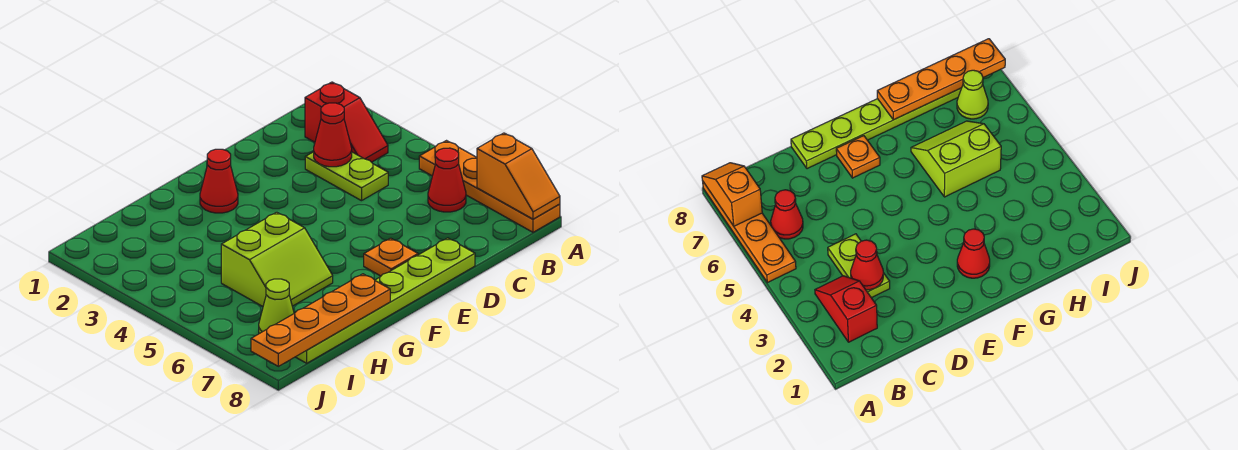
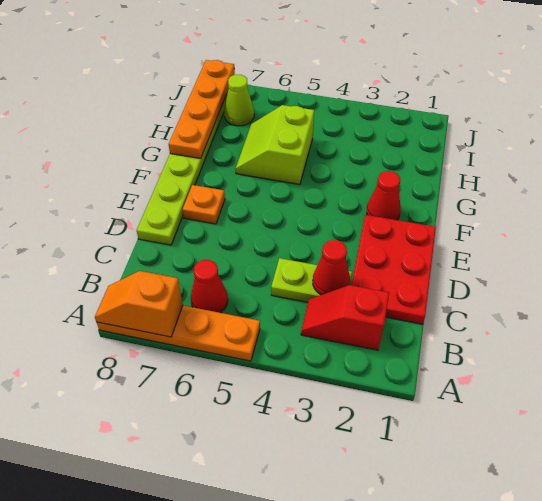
none -> red 2x3 plate [351,215,436,324]

